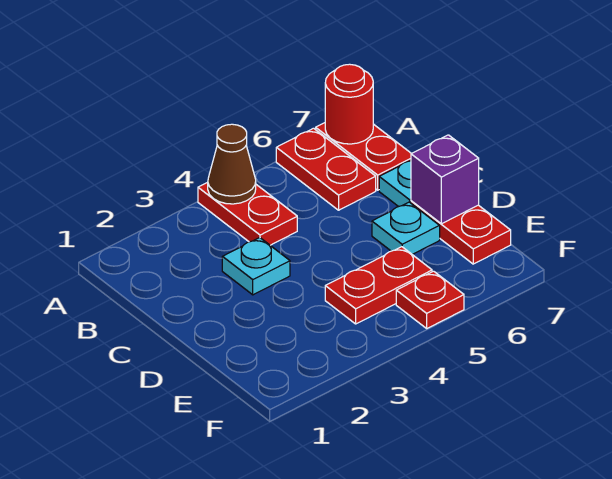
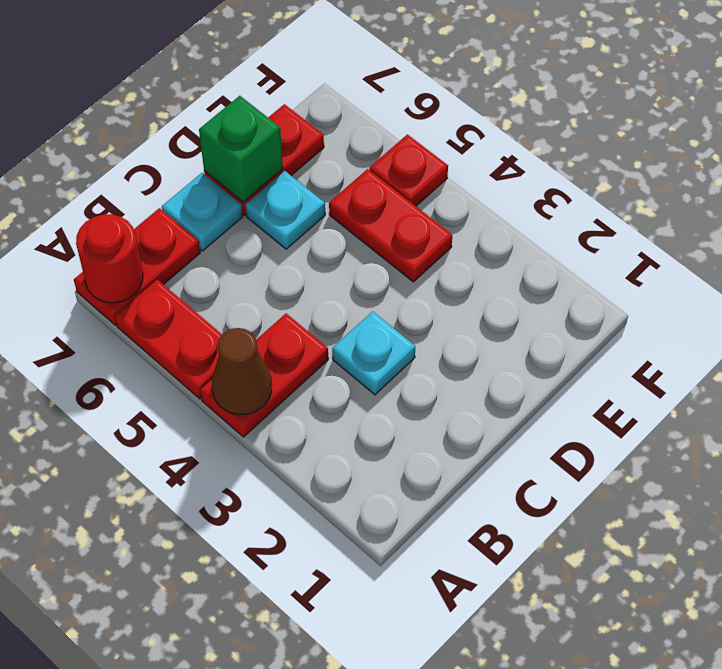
red 1x2 plate [276,128,376,210] -> red 1x2 plate turned to [115,279,222,399]
purple 1x1 brick [411,135,479,224] -> green 1x1 brick [199,96,283,202]

